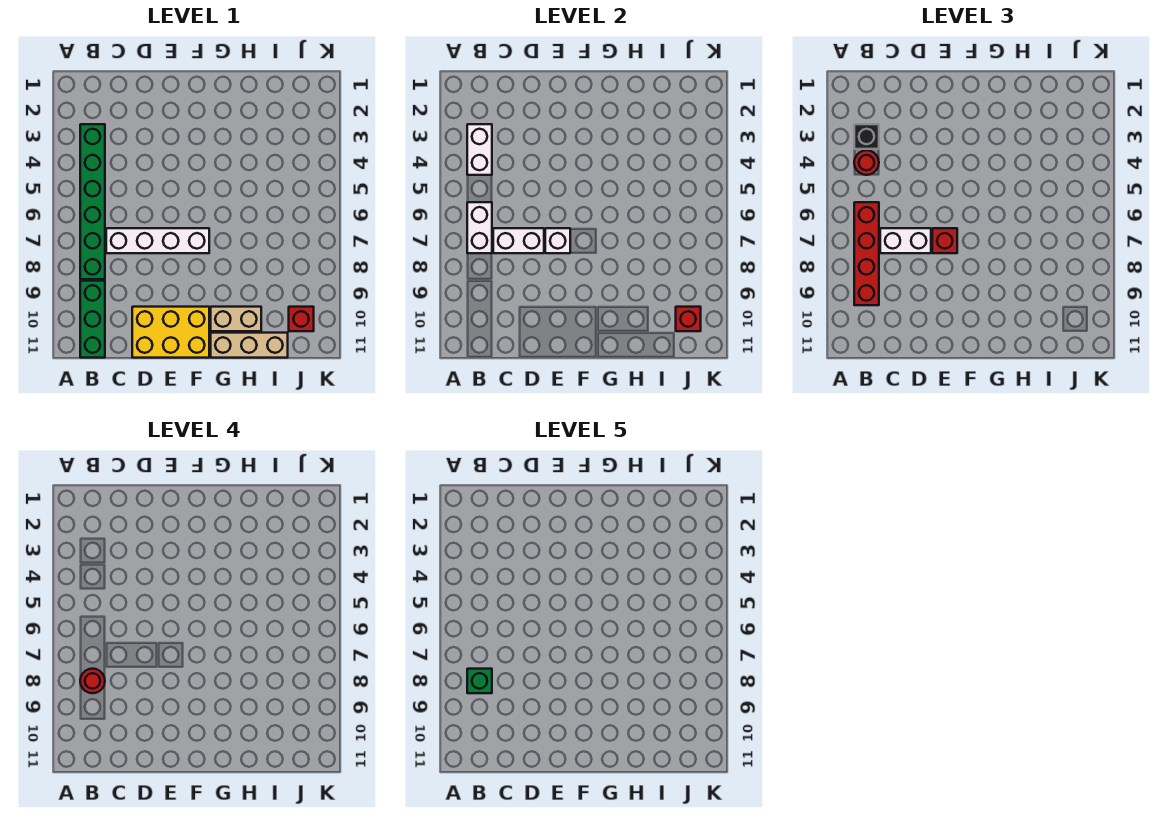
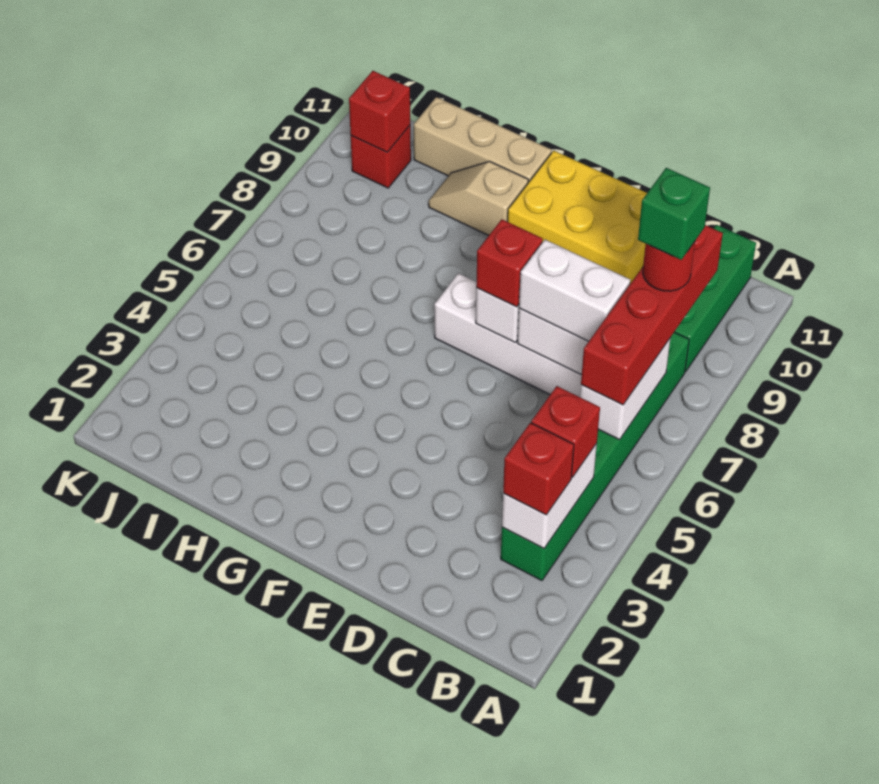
black 1x1 brick [854,124,879,149] -> red 1x1 brick [503,423,574,515]
red 1x1 round brick [854,150,879,175] -> red 1x1 brick [531,386,600,477]
tan 1x2 brick [211,307,261,331] -> tan 1x2 slope [429,162,528,236]

